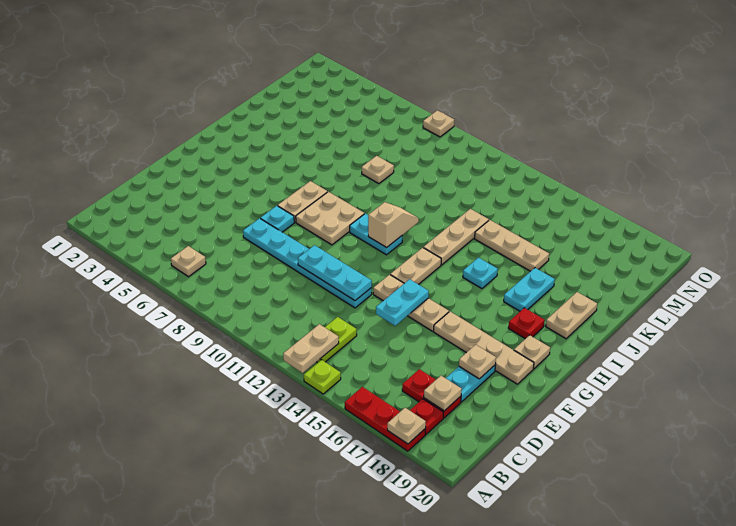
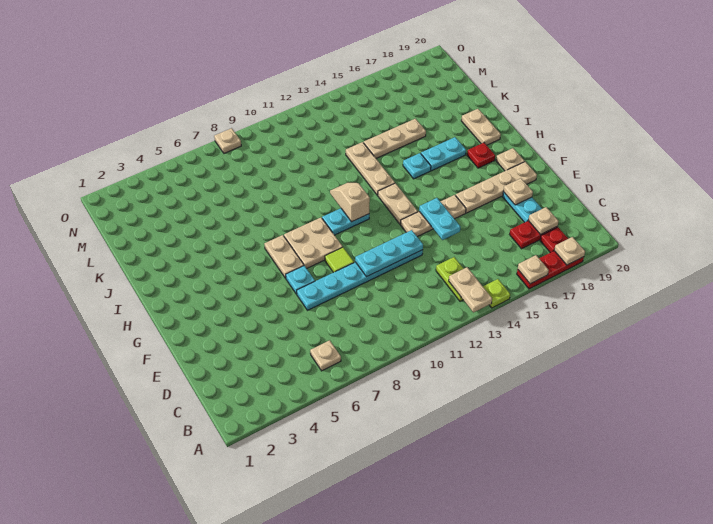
none -> lime 1x1 tile [325,247,354,273]
cyan 1x2 plate [504,268,555,311] -> cyan 1x2 plate turned to [421,137,466,171]
tan 1x1 plate [362,156,394,184] -> tan 1x1 plate moved to [518,255,549,284]

